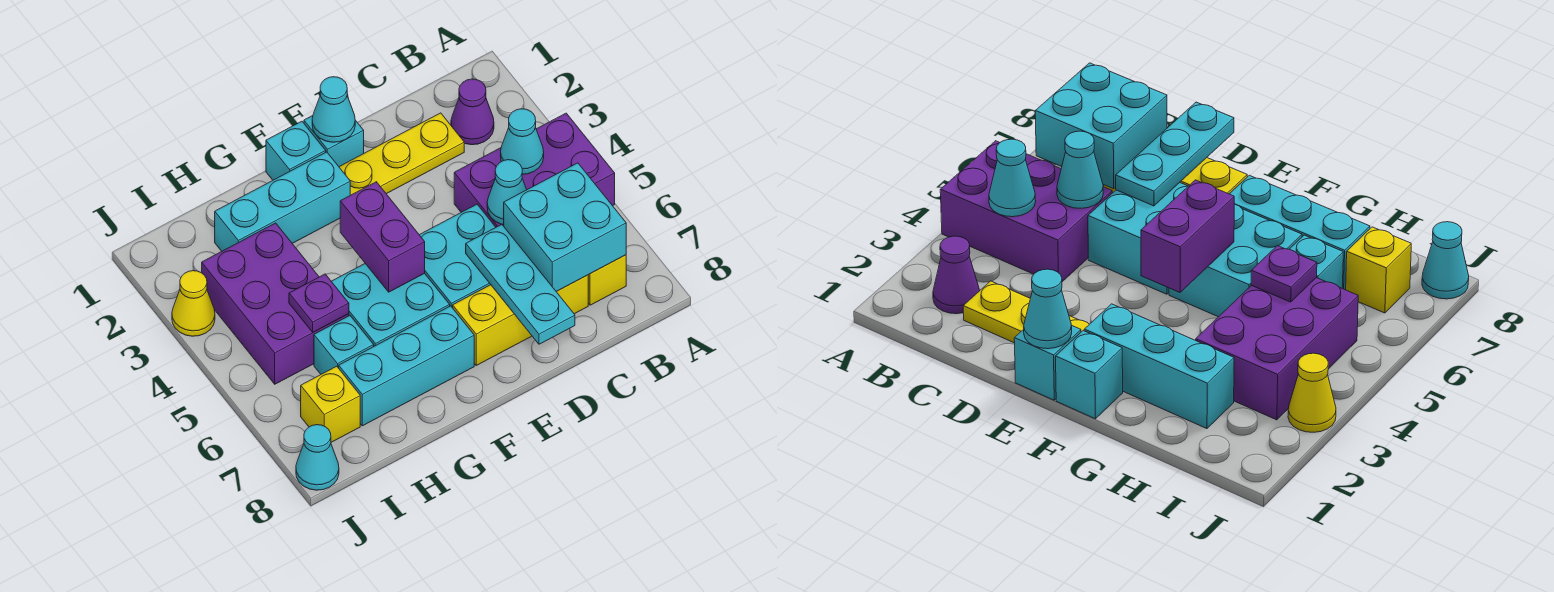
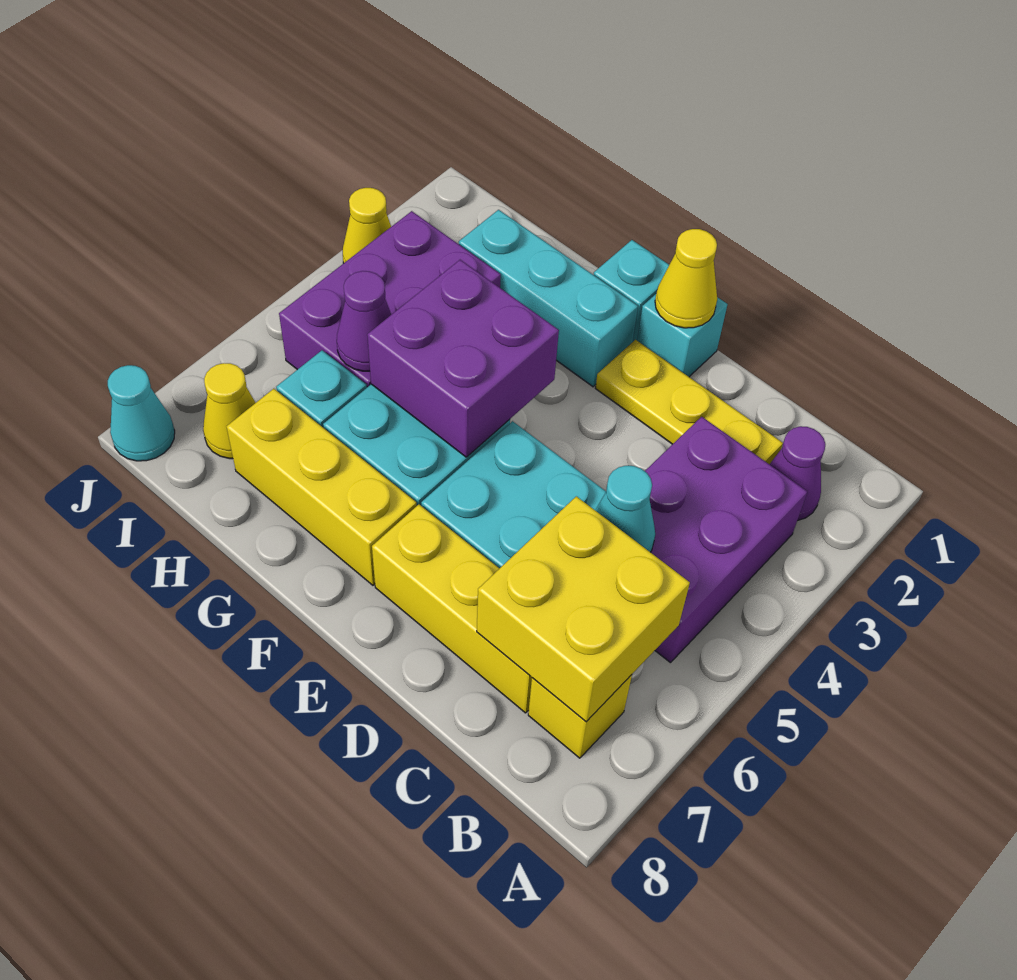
purple 2x3 brick [454,113,615,227] -> purple 2x3 brick turned to [645,417,807,663]
cyan 1x1 cone [501,109,544,174] -> none
cyan 2x2 brick [504,163,626,292] -> yellow 2x2 brick [477,496,690,722]
cyan 1x3 plate [466,224,575,344] -> none
cyan 1x1 cone [312,77,355,142] -> yellow 1x1 cone [655,229,717,328]
purple 1x2 brick [340,182,425,292] -> purple 2x2 brick [367,260,559,457]
cyan 1x3 brick [339,306,474,426] -> yellow 1x3 brick [226,389,417,585]
purple 1x1 plate [289,274,349,332] -> purple 1x1 cone [337,271,391,371]
yellow 1x1 brick [301,366,360,442] -> yellow 1x1 cone [203,363,255,459]

